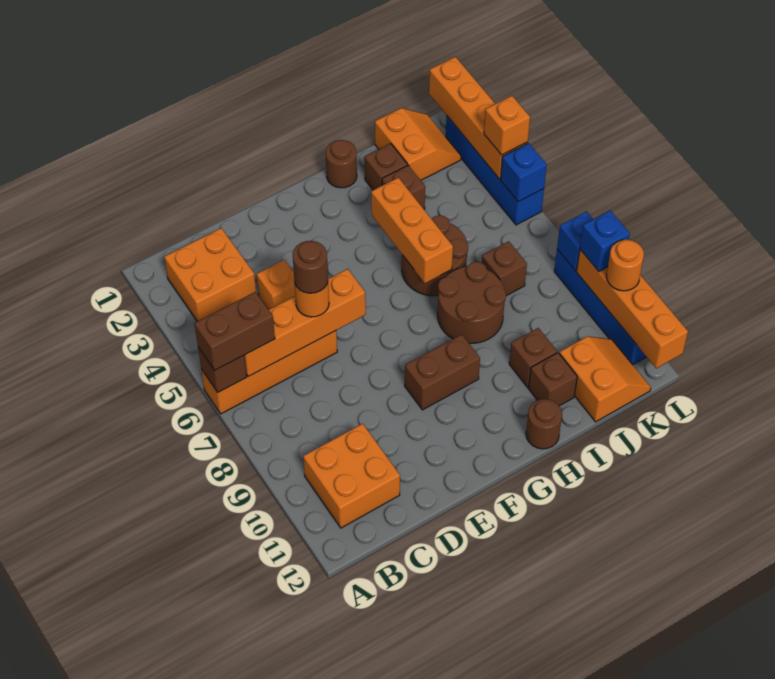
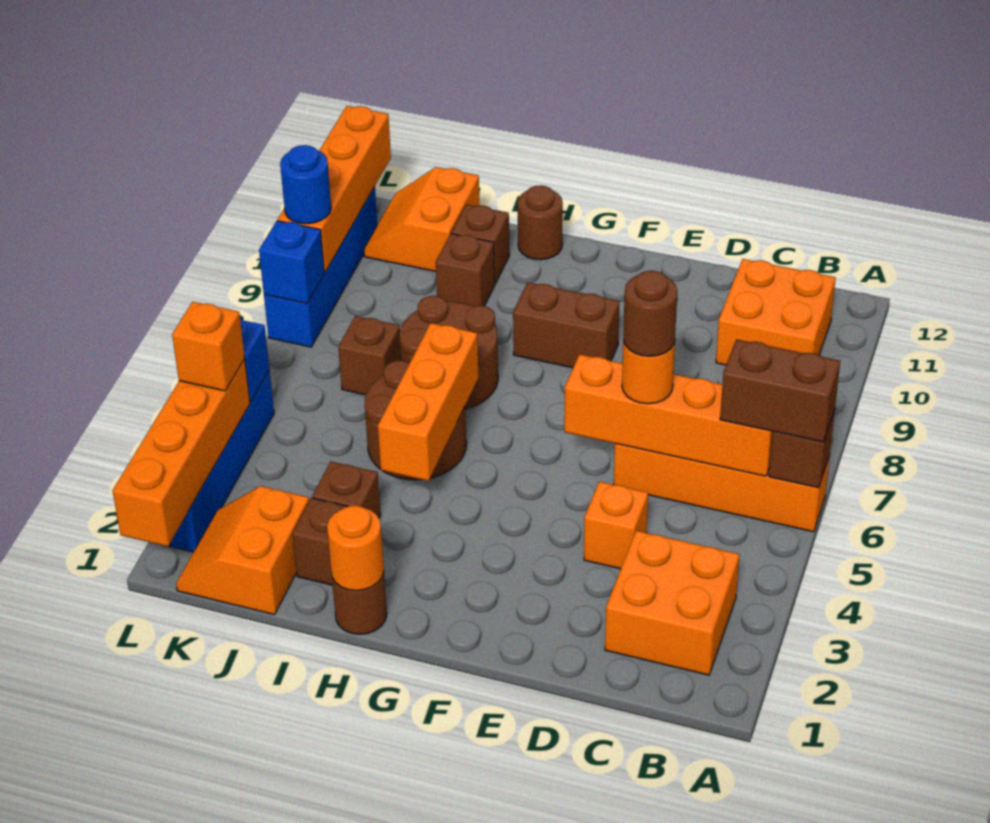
blue 1x1 brick [580,211,630,271] -> blue 1x1 round brick [280,145,331,224]
orange 1x1 round brick [606,240,644,291] -> orange 1x1 round brick moved to [327,506,384,591]

